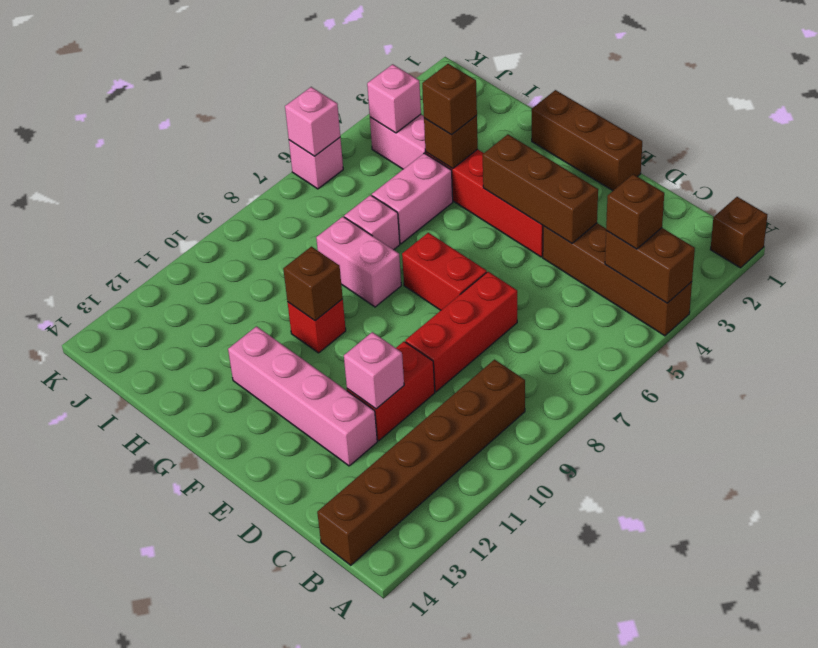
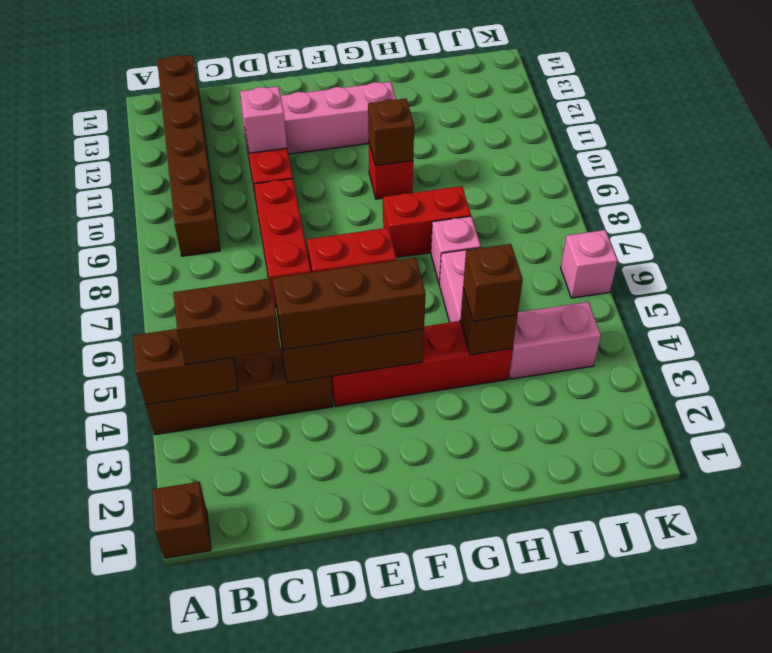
brown 1x1 brick [606,174,664,249] -> brown 1x2 brick [173,278,281,365]
brown 1x3 brick [532,90,642,191] -> brown 1x3 brick moved to [273,258,426,350]
pink 1x2 brick [316,217,401,307] -> red 1x2 brick [383,186,471,258]
pink 1x1 brick [367,64,421,133] -> none
pink 1x1 brick [285,87,340,156] -> none

